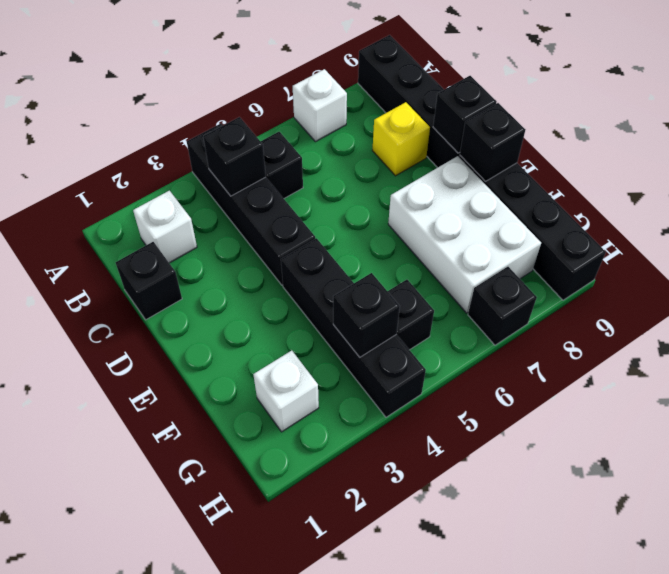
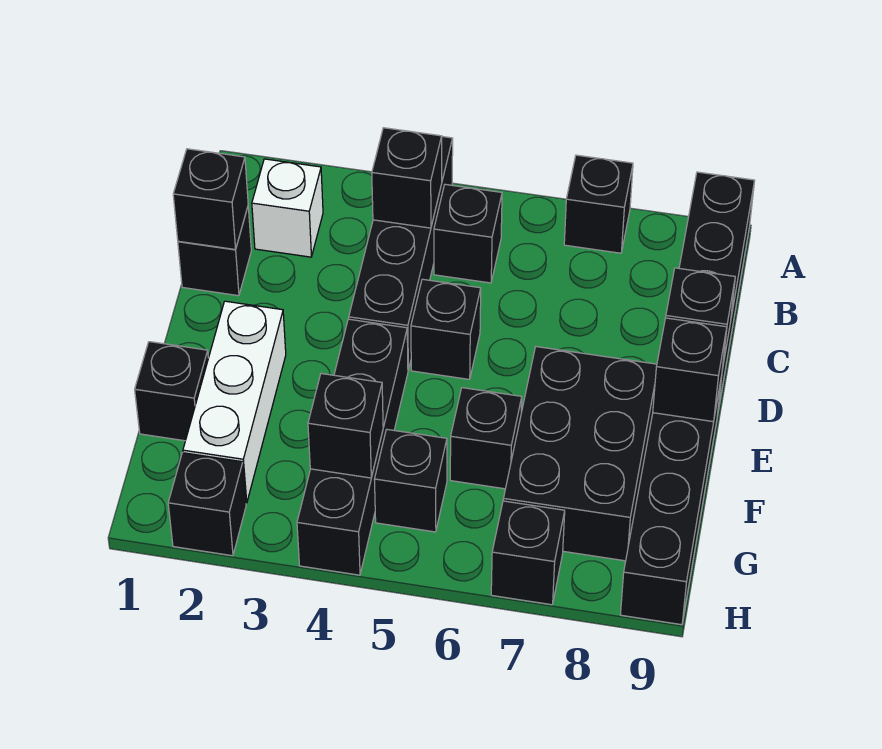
white 1x1 brick [293,69,347,142] -> black 1x1 brick [564,155,633,253]
none -> black 1x1 brick [173,149,248,250]
yellow 1x1 brick [372,102,430,176] -> none
none -> black 1x1 brick [411,279,481,379]
white 2x3 brick [388,156,541,313] -> black 2x3 brick [503,347,657,561]
none -> black 1x1 brick [135,342,208,441]
none -> black 1x1 brick [450,388,522,489]
white 1x1 brick [253,350,319,432] -> white 1x3 brick [183,301,286,503]
none -> black 1x1 brick [168,453,246,556]

